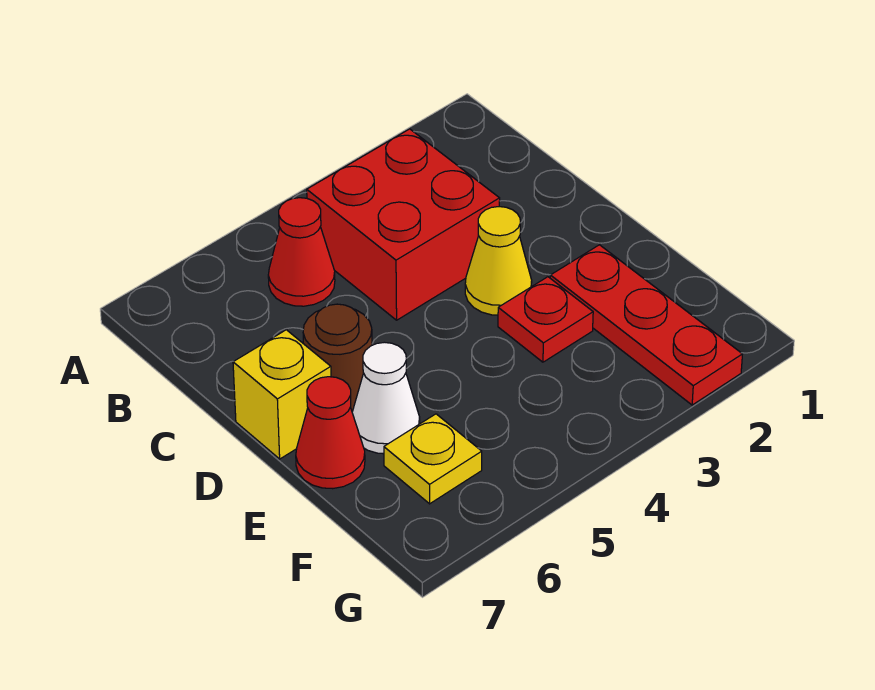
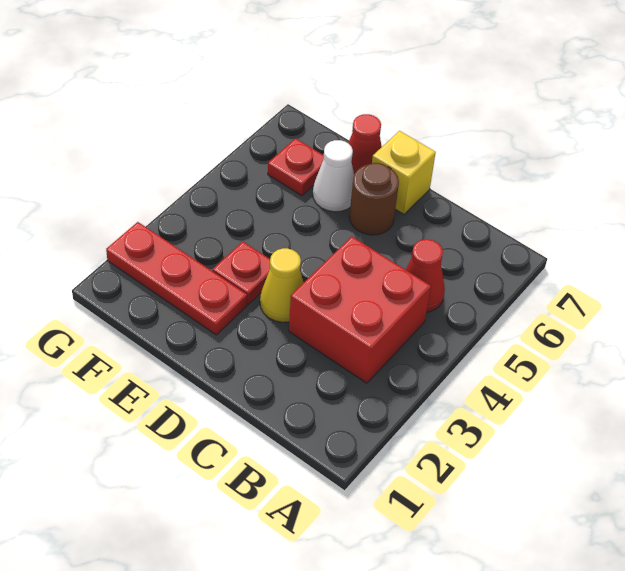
yellow 1x1 plate [384,414,482,504] -> red 1x1 plate [268,138,324,196]

